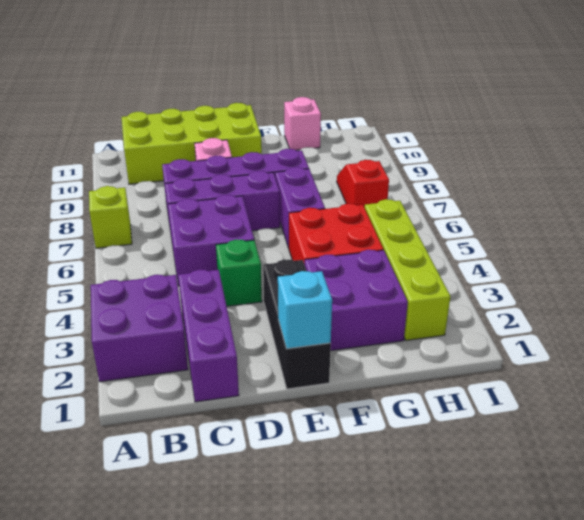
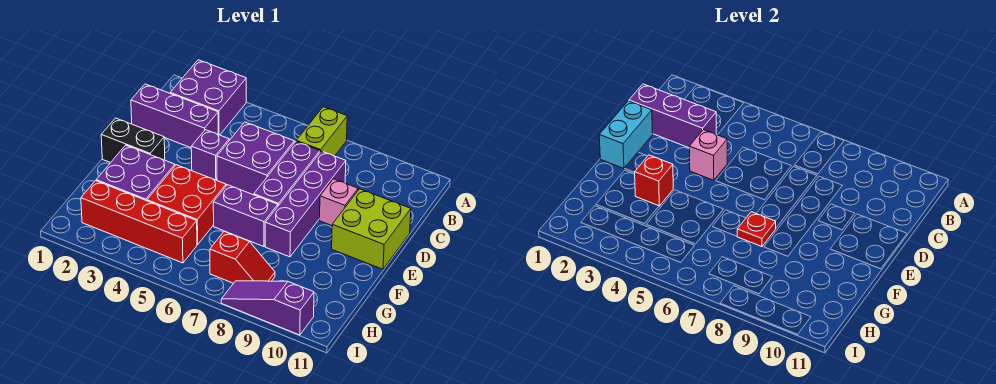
lime 1x1 brick [89,186,132,248] -> lime 1x2 brick [296,107,347,156]
lime 2x4 brick [122,103,262,184] -> lime 2x2 brick [332,189,411,269]
none -> purple 1x3 brick [629,84,716,148]
green 1x1 brick [216,239,262,306] -> purple 1x1 brick [191,130,229,180]
black 1x3 brick [263,259,331,389] -> black 1x2 brick [101,118,165,163]
cyan 1x1 brick [278,271,332,349] -> cyan 1x2 brick [599,101,653,168]
none -> red 1x1 brick [635,155,673,206]
none -> red 1x1 plate [737,212,776,247]
pink 1x1 brick [284,97,321,150] -> pink 1x1 brick moved to [689,130,727,180]
lime 1x4 brick [365,199,451,340] -> red 1x4 brick [81,181,197,263]
none -> purple 1x3 slope [221,281,314,335]

